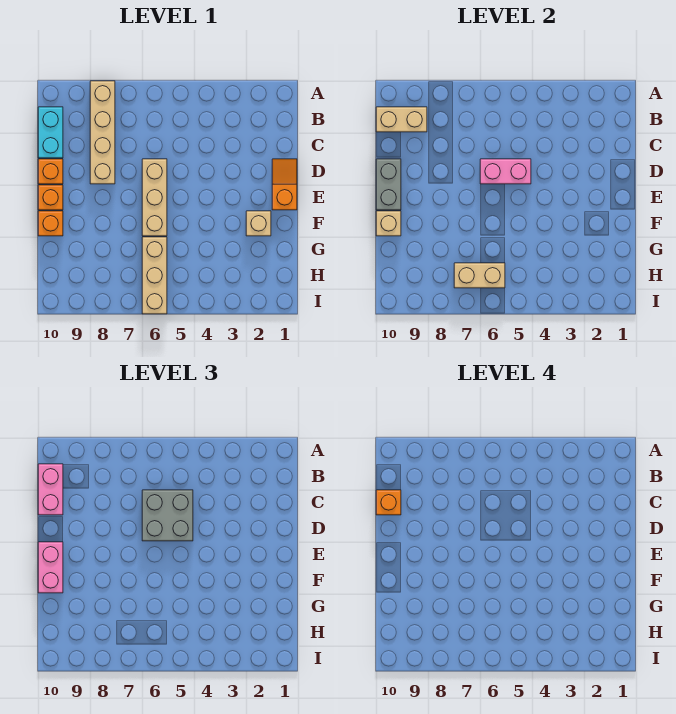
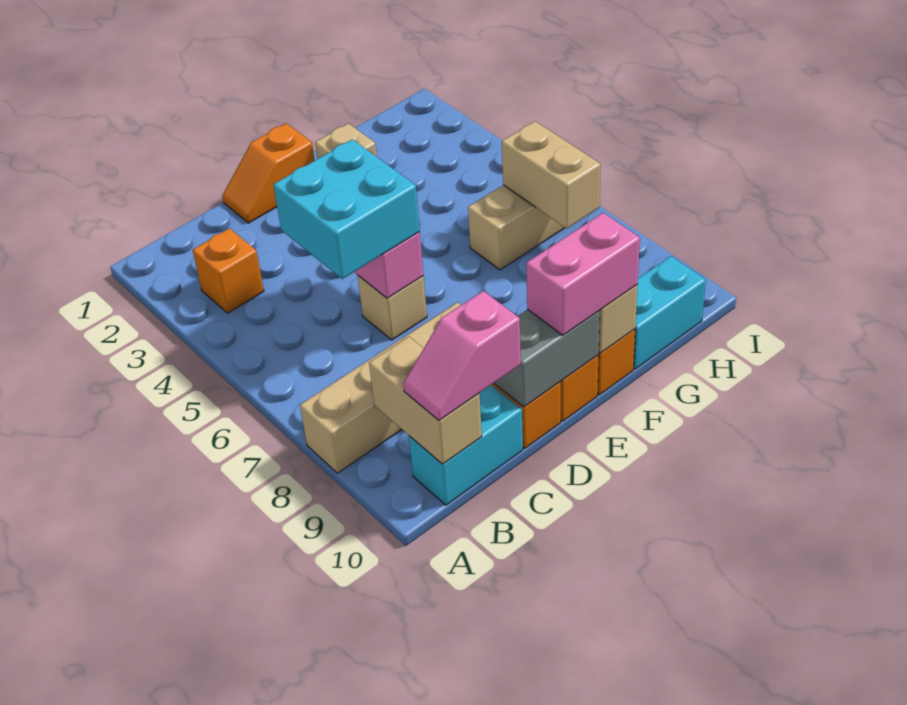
pink 1x2 brick [38,464,63,515] -> pink 1x2 slope [403,291,521,420]
grey 2x2 brick [142,490,193,541] -> cyan 2x2 brick [273,139,420,279]
orange 1x1 brick [376,490,401,515] -> orange 1x1 brick moved to [193,228,264,313]
tan 1x3 brick [142,159,167,236] -> tan 1x1 brick [358,276,427,340]
none -> cyan 1x2 brick [633,256,706,369]

